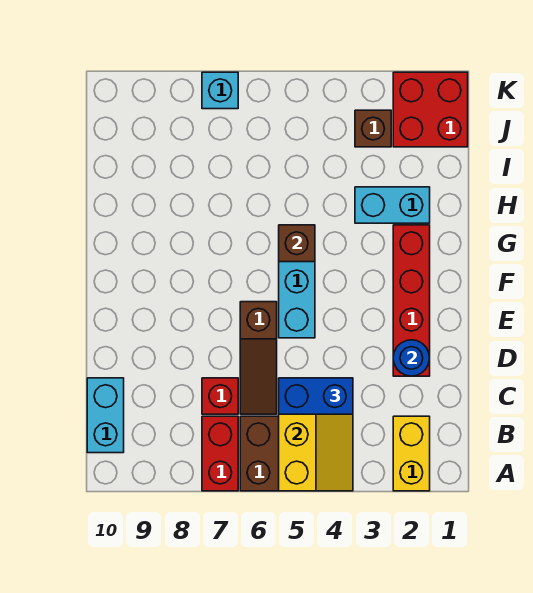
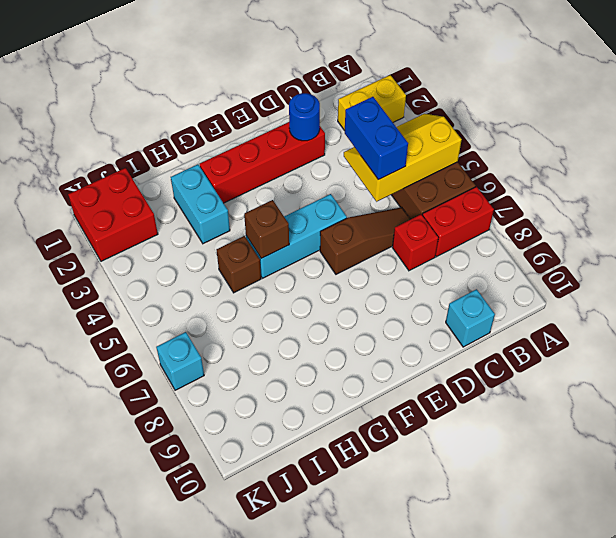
cyan 1x2 brick [87,378,124,453] -> cyan 1x1 brick [446,289,495,347]
brown 1x1 brick [355,110,391,147] -> brown 1x1 brick moved to [216,236,261,293]

